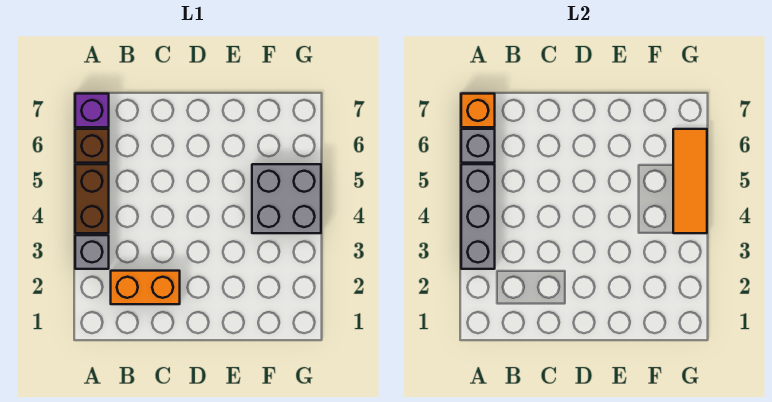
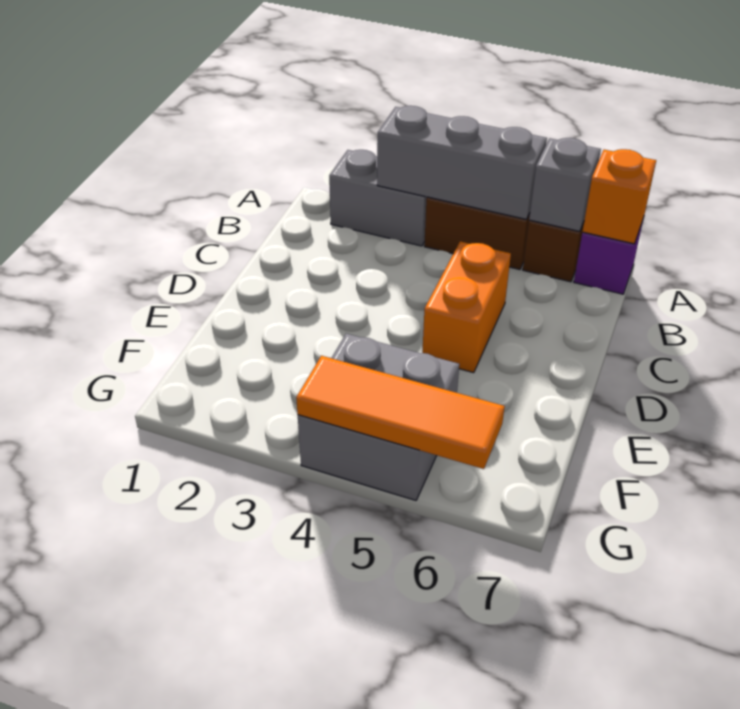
grey 1x1 brick [75,235,109,269] -> grey 1x2 brick [329,150,427,246]
orange 1x2 brick [111,271,180,304] -> orange 1x2 brick moved to [422,241,511,373]

